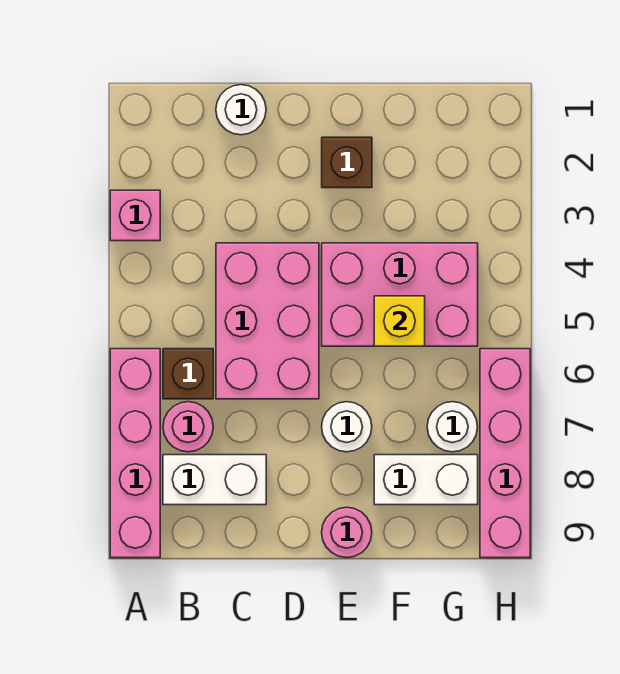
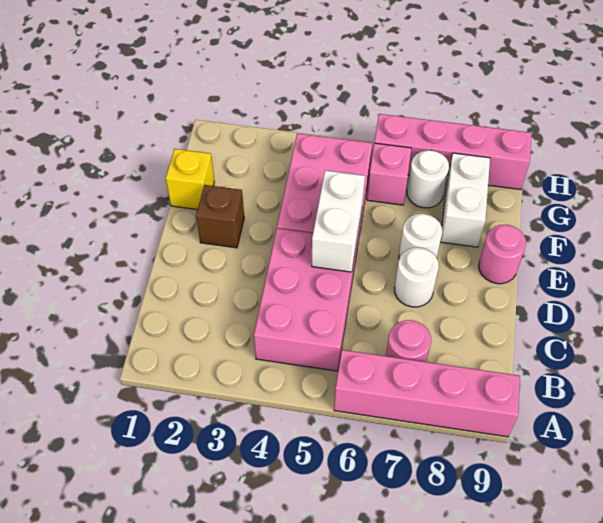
pink 1x1 brick [110,190,160,241] -> pink 1x1 brick moved to [367,143,411,205]
brown 1x1 brick [163,349,213,399] -> none
white 1x2 brick [163,455,266,505] -> white 1x2 brick moved to [312,170,365,272]
white 1x1 round brick [216,85,266,135] -> white 1x1 round brick moved to [394,248,439,307]
pink 2x3 brick [216,243,319,399] -> pink 2x3 brick turned to [254,228,357,371]
yellow 1x1 brick [374,296,425,346] -> yellow 1x1 brick moved to [166,149,214,210]

